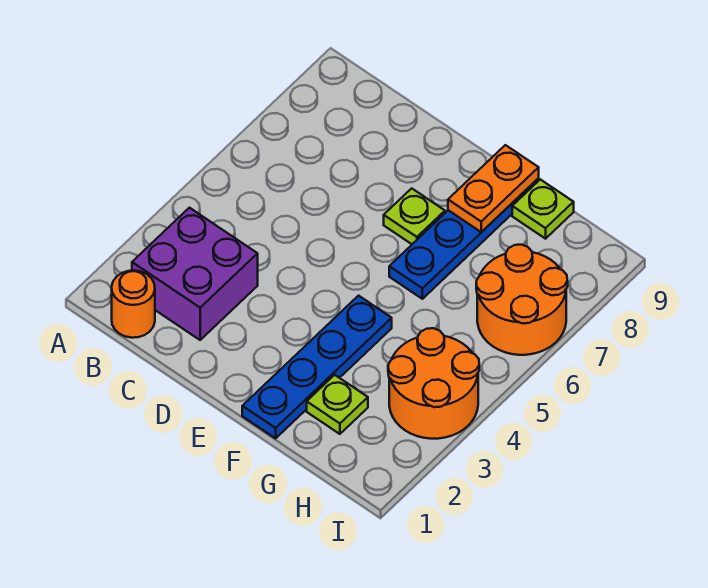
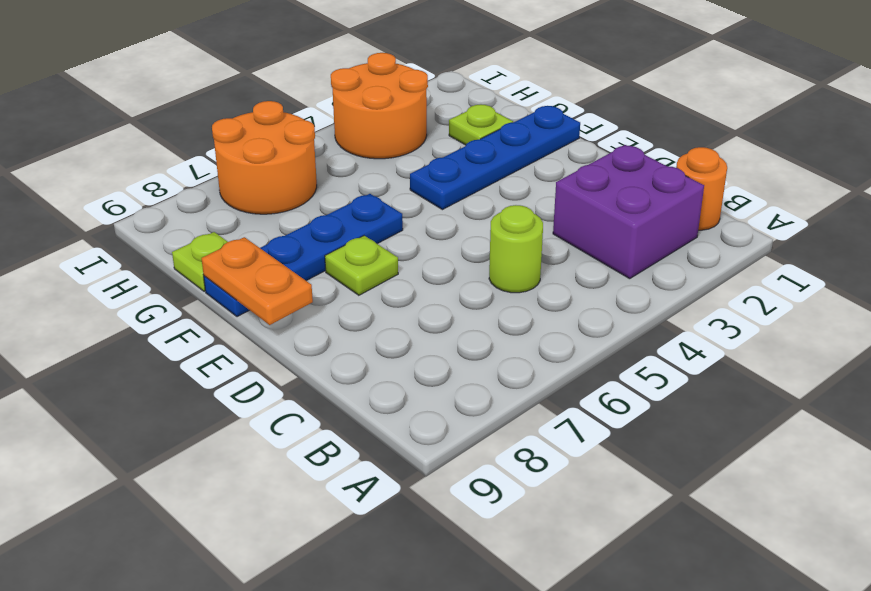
none -> lime 1x1 round brick [489,205,543,293]
orange 1x2 plate [448,145,539,232] -> orange 1x2 plate turned to [201,237,313,325]

